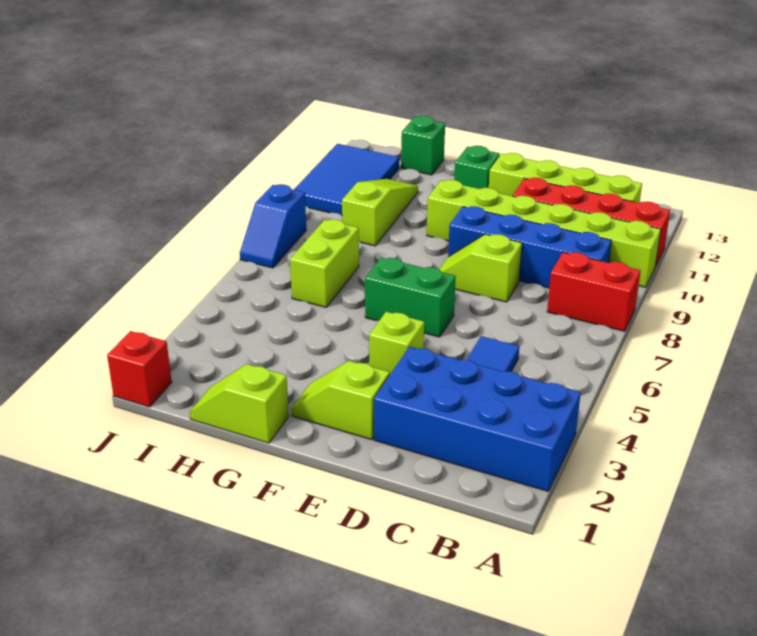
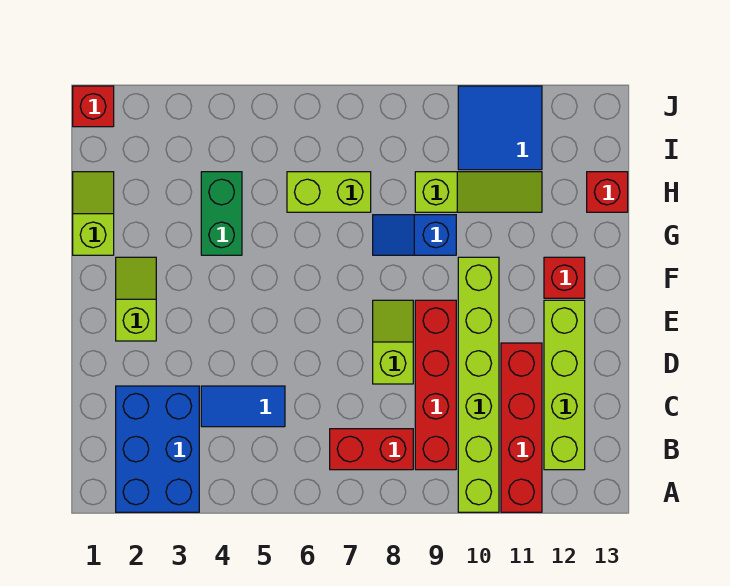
blue 2x4 brick [374,347,581,491] -> blue 2x3 brick [116,386,199,512]
red 1x2 brick [547,252,641,331] -> red 1x2 brick turned to [330,429,413,470]
blue 1x4 brick [448,206,612,288] -> red 1x4 brick [415,300,456,470]
lime 1x1 brick [369,312,424,374] -> none
green 1x2 brick [365,257,456,337] -> green 1x2 brick moved to [201,172,242,255]
green 1x1 brick [454,146,500,189] -> red 1x1 brick [544,257,585,298]
green 1x1 brick [401,116,445,175] -> red 1x1 brick [587,172,628,212]
blue 2x3 tile [294,144,399,215] -> blue 2x2 tile [458,86,542,170]
blue 1x2 slope [240,184,306,268] -> blue 1x2 slope moved to [373,215,456,255]

